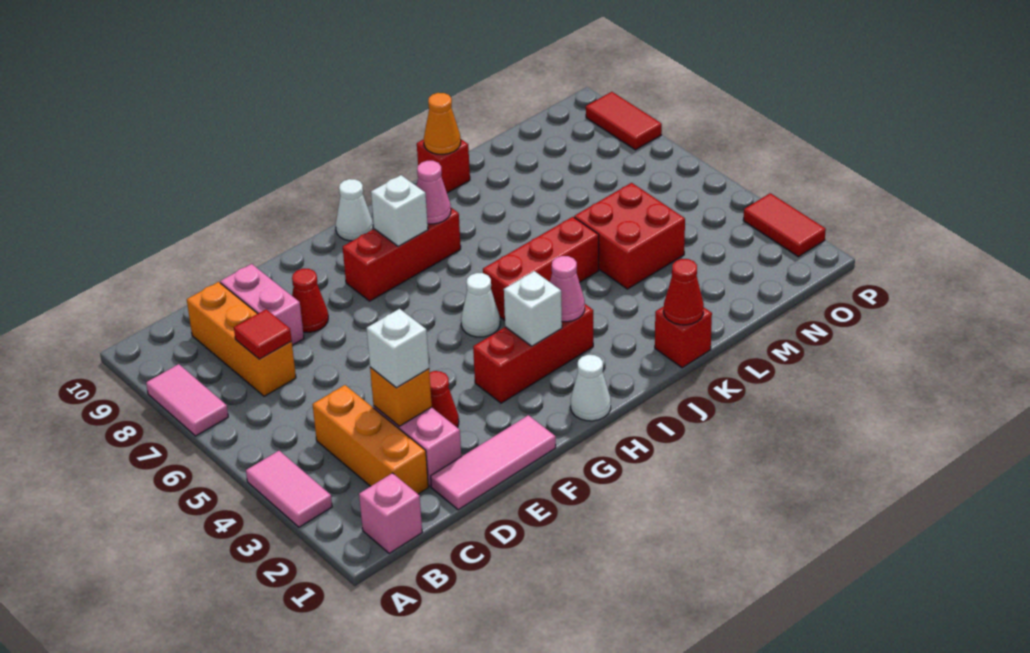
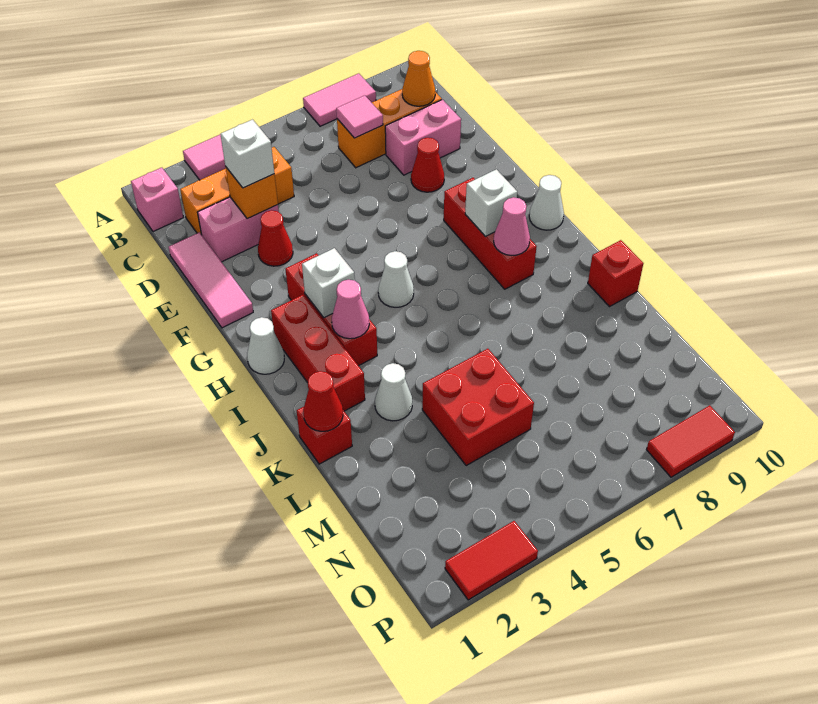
red 1x1 tile [234,309,292,359] -> pink 1x1 tile [336,95,383,138]
red 1x3 brick [483,217,599,320] -> red 1x3 brick moved to [271,295,365,411]
none -> white 1x1 cone [375,363,412,421]
orange 1x1 cone [424,93,461,154] -> orange 1x1 cone moved to [402,51,435,106]

